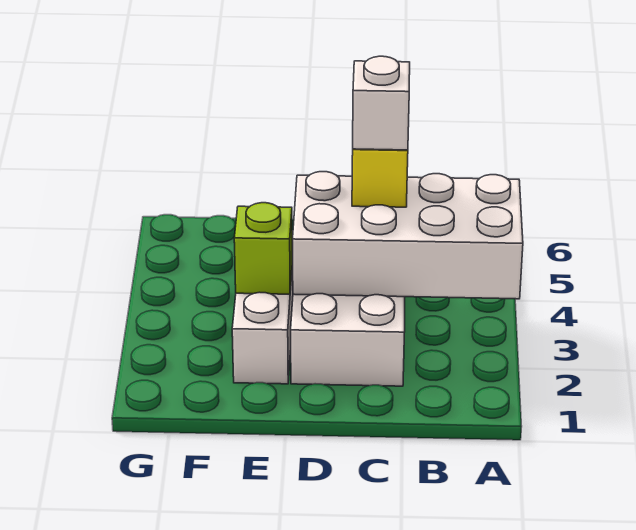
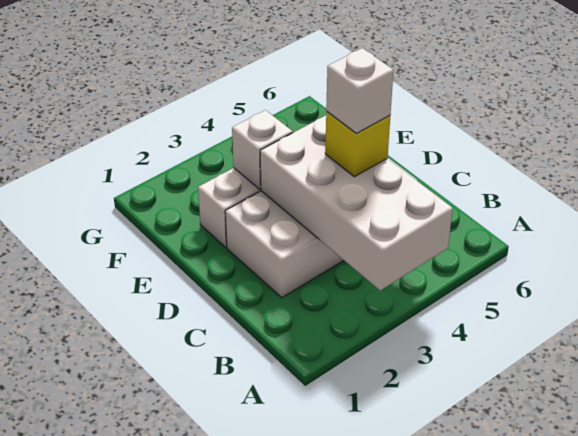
lime 1x1 brick [234,203,292,294] -> white 1x1 brick [232,110,293,189]

